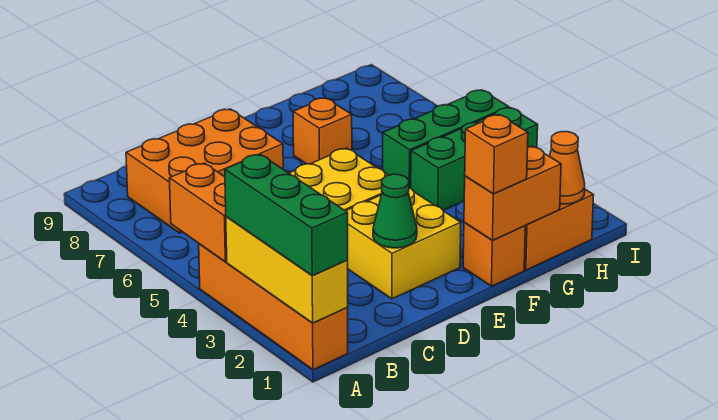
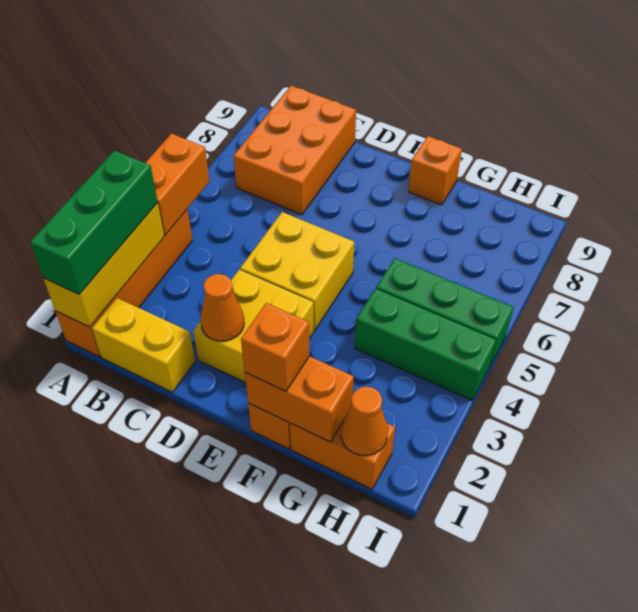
none -> yellow 1x2 brick [92,298,195,392]
orange 2x3 brick [126,109,283,233] -> orange 2x3 brick turned to [233,86,356,215]
green 1x1 cone [373,174,417,248] -> orange 1x1 cone [201,274,244,341]
orange 1x1 brick [293,98,352,164] -> orange 1x1 brick moved to [408,136,462,205]

